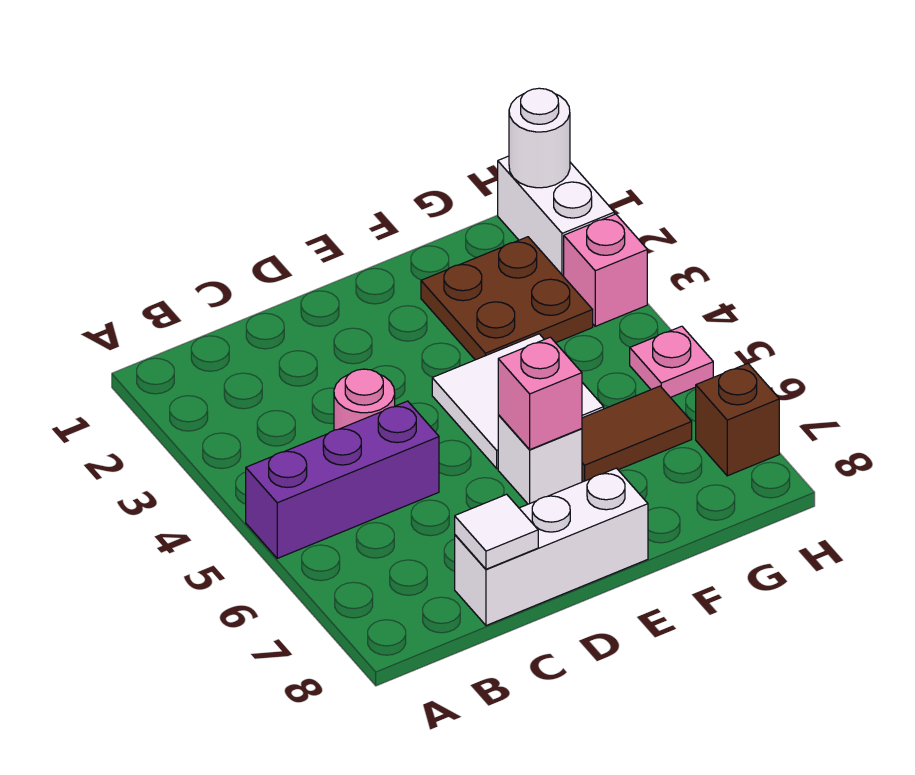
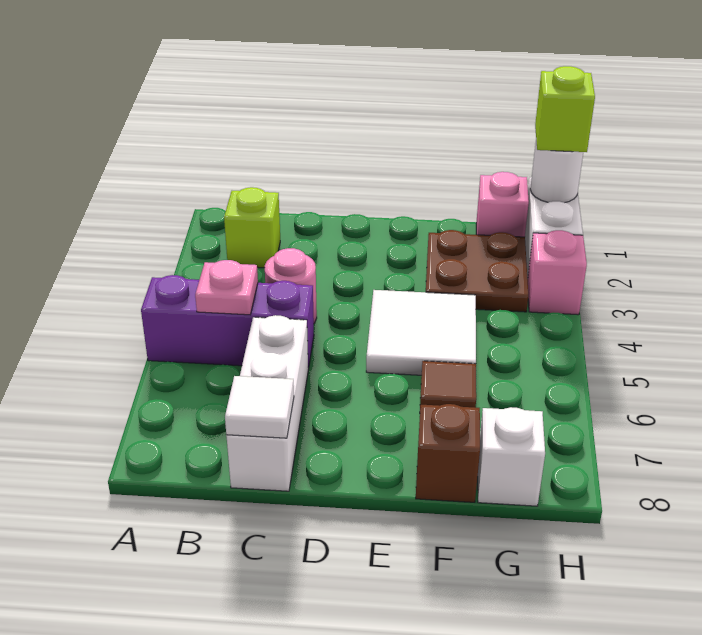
none -> lime 1x1 brick [224,187,280,268]
white 1x3 brick [455,468,648,626] -> white 1x3 brick turned to [226,315,308,491]
white 1x1 brick [498,415,582,504] -> white 1x1 brick moved to [478,407,545,506]
pink 1x1 brick [498,337,582,450] -> pink 1x1 brick moved to [476,172,529,237]
brown 1x2 tile [582,386,692,482] -> brown 1x1 tile [420,361,476,408]
none -> lime 1x1 brick [535,66,595,152]
pink 1x1 plate [630,326,713,397] -> pink 1x1 plate moved to [195,260,258,315]
brown 1x1 brick [696,364,779,476] -> brown 1x1 brick moved to [416,404,480,502]

